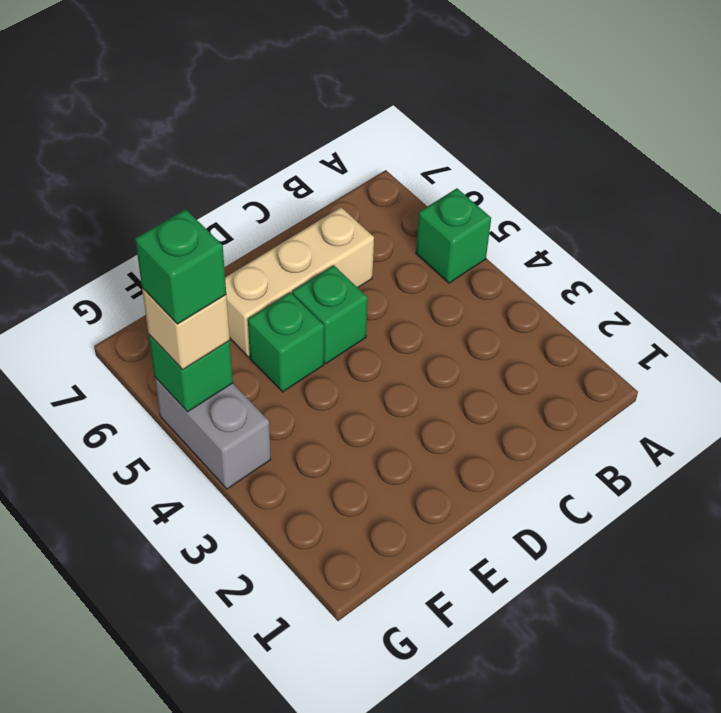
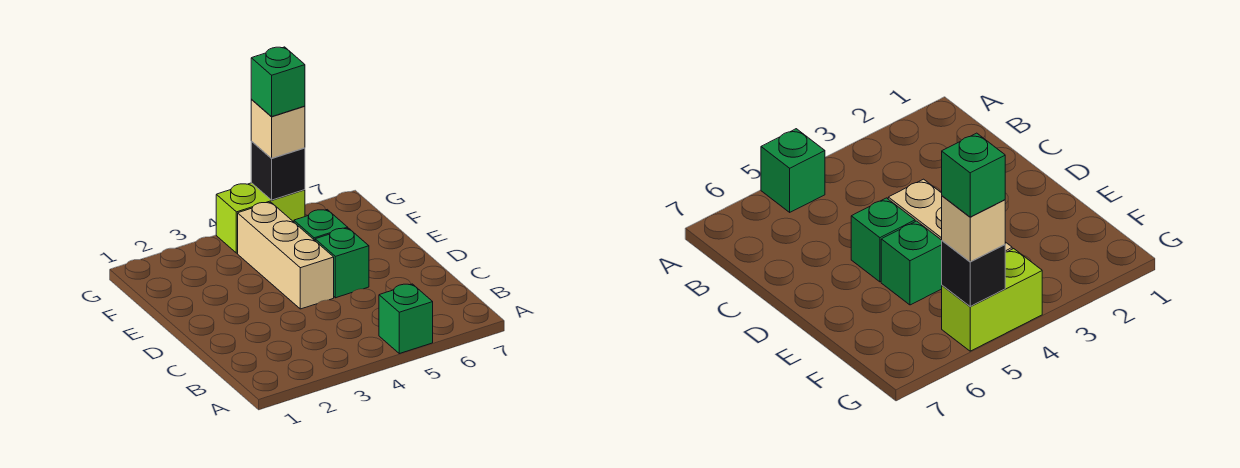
tan 1x3 brick [225,207,374,357] -> tan 1x3 brick moved to [238,202,334,309]
grey 1x2 brick [155,378,271,489] -> lime 1x2 brick [216,183,305,253]
green 1x1 brick [149,335,233,412] -> black 1x1 brick [251,141,305,200]

